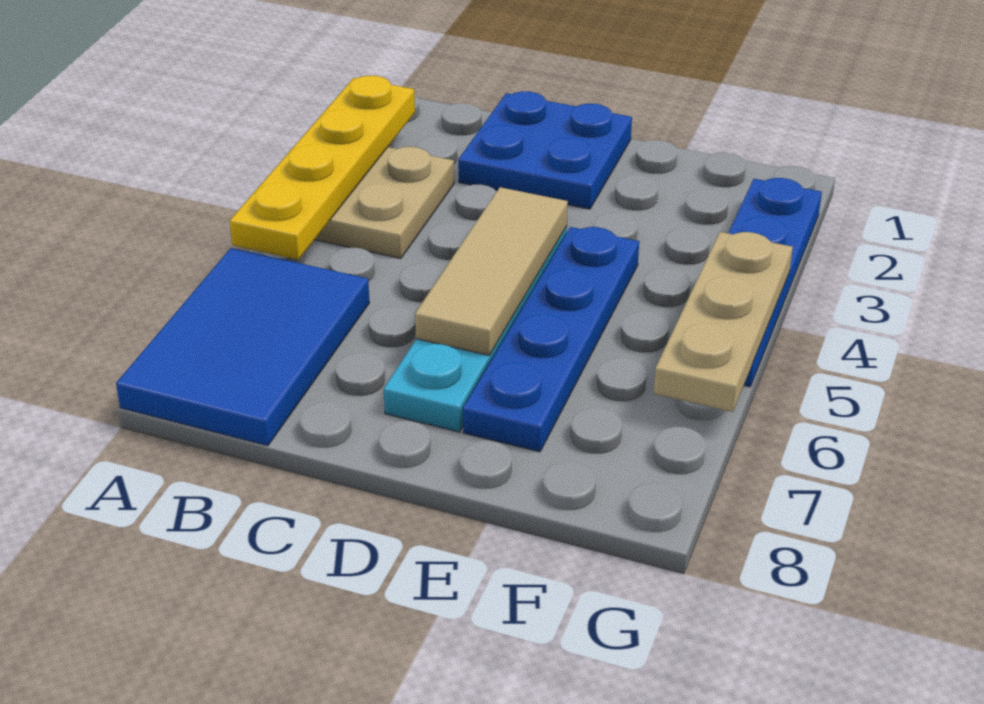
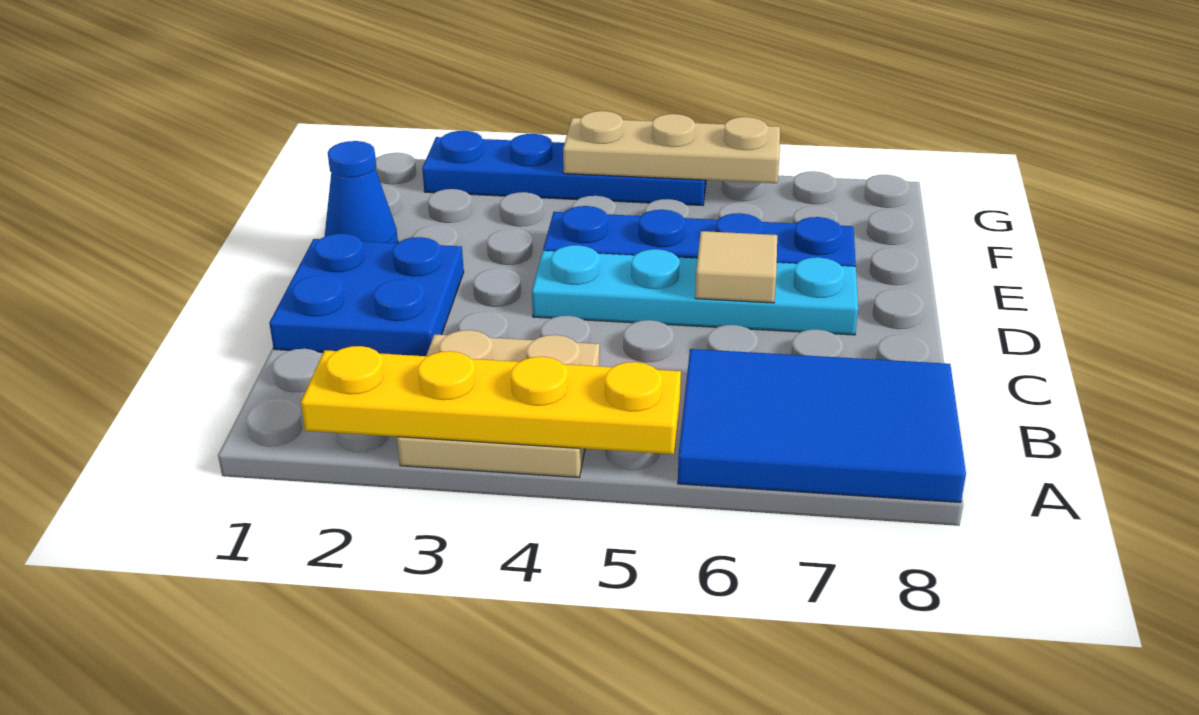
tan 1x3 tile [415,187,568,355] -> tan 1x1 tile [695,231,777,303]
none -> blue 1x1 cone [325,141,398,243]

